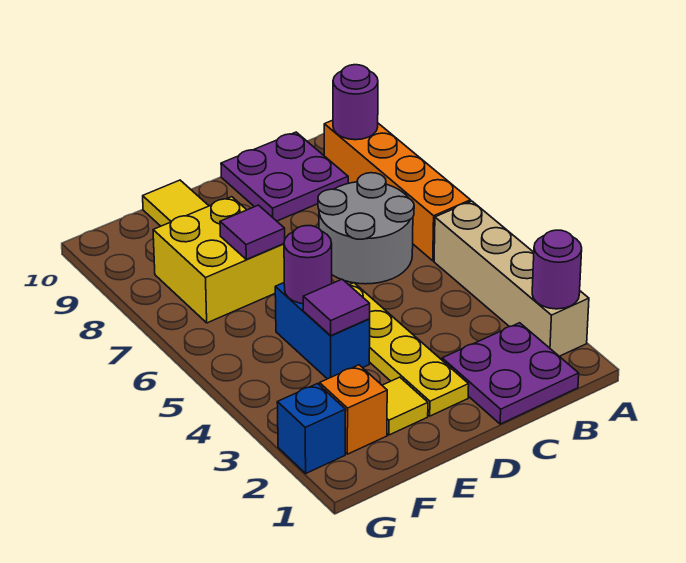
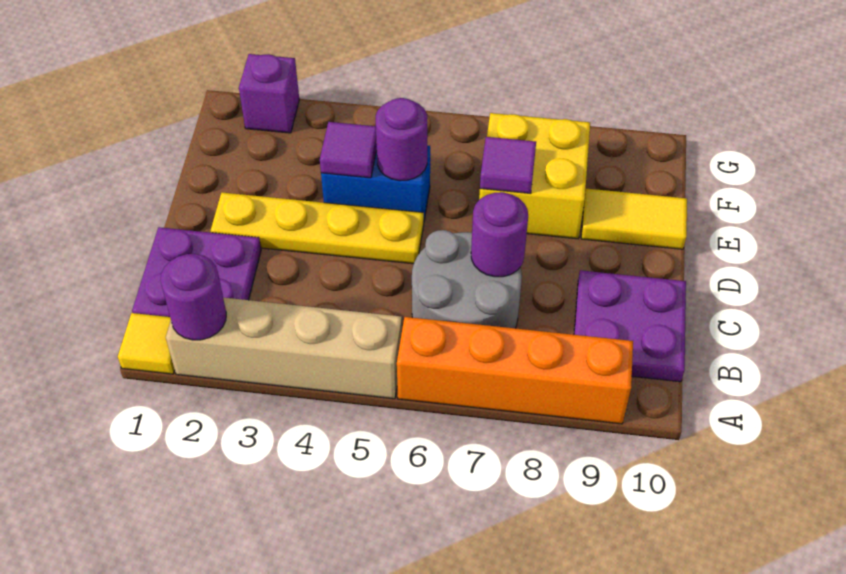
purple 1x1 round brick [333,65,378,140] -> purple 1x1 round brick moved to [471,192,528,277]
yellow 1x1 tile [382,377,428,435] -> yellow 1x1 tile moved to [118,313,175,374]
orange 1x1 brick [320,365,387,454] -> none
blue 1x1 brick [277,384,346,473] -> purple 1x1 brick [239,54,299,133]

